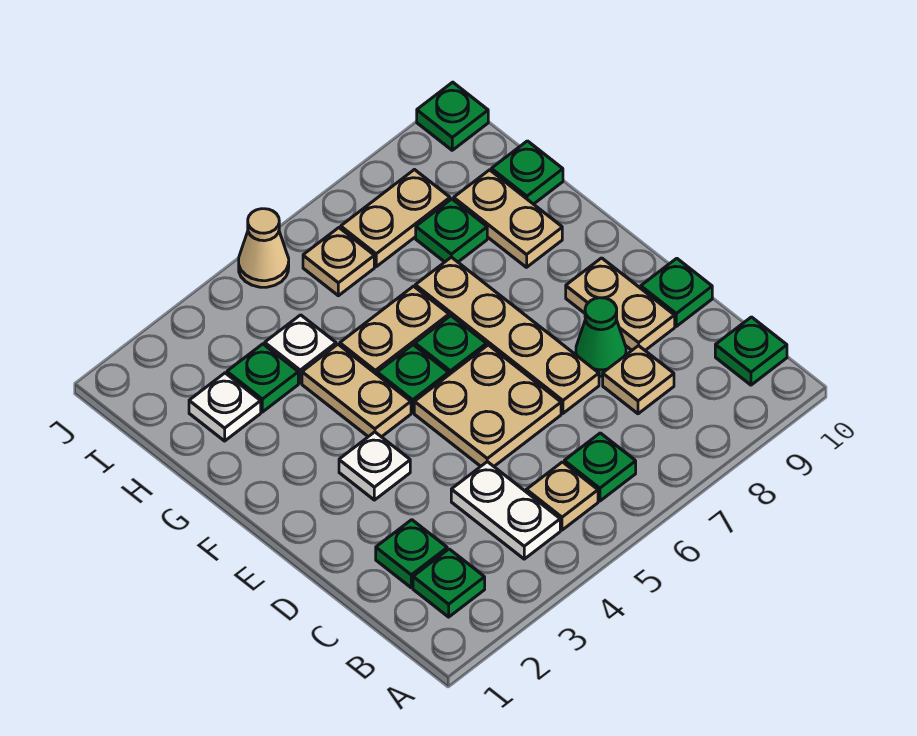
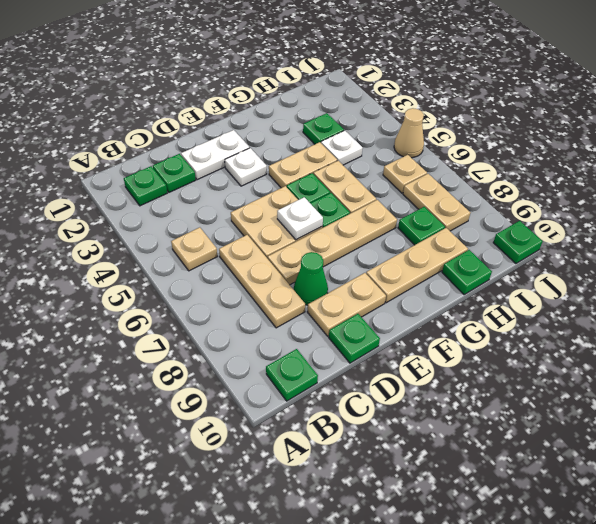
white 1x2 plate [451,462,560,559] -> white 1x2 plate moved to [181,130,250,180]
green 1x1 plate [564,433,636,501] -> none
tan 1x1 plate [603,345,674,414] -> tan 1x3 plate [219,235,305,328]
tan 1x2 plate [454,170,562,267] -> tan 1x3 plate [366,228,468,303]
white 1x1 plate [189,373,261,441] -> white 1x1 plate moved to [277,197,323,240]

